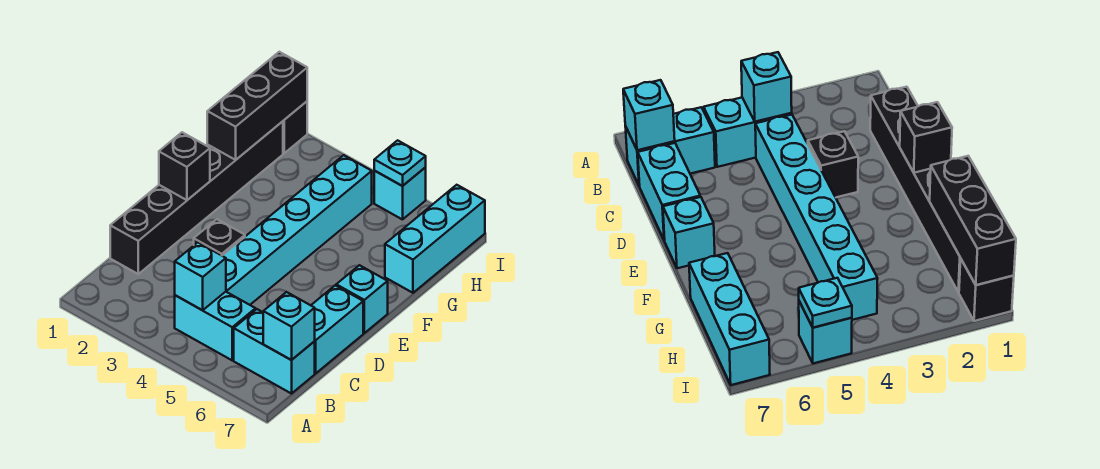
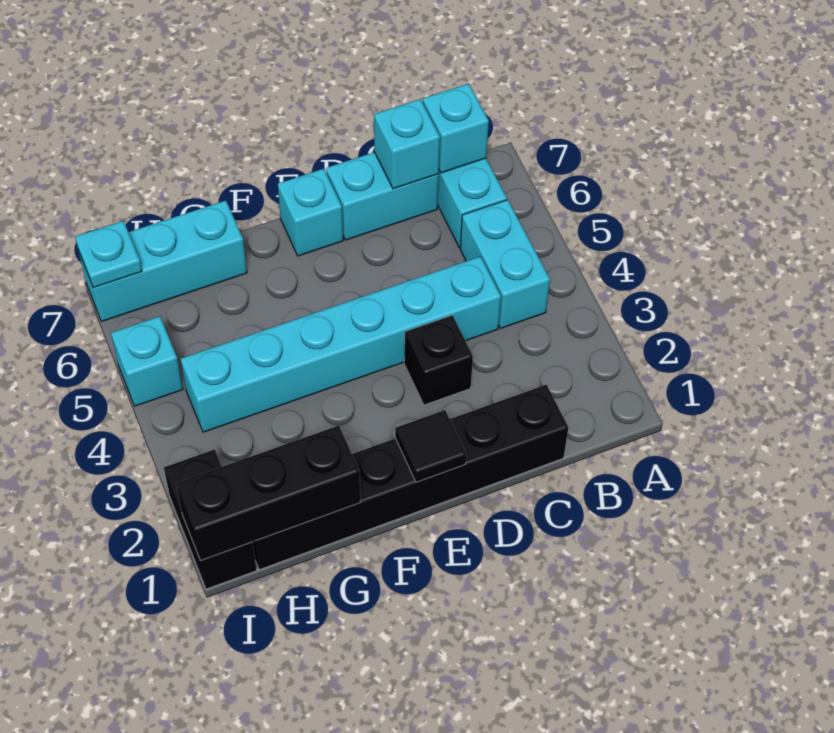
cyan 1x1 brick [175,242,226,310] -> cyan 1x1 brick moved to [374,99,440,189]
black 1x1 brick [159,132,210,200] -> black 1x1 tile [395,410,466,482]
black 1x1 brick [283,101,307,153] -> black 1x2 brick [164,450,256,589]
cyan 1x1 plate [374,140,426,186] -> cyan 1x1 plate moved to [75,221,142,288]

